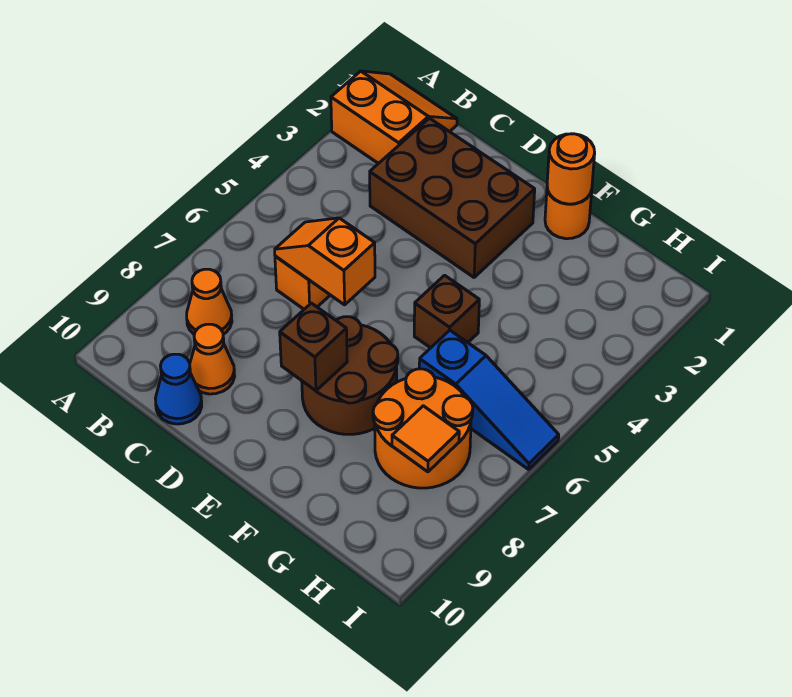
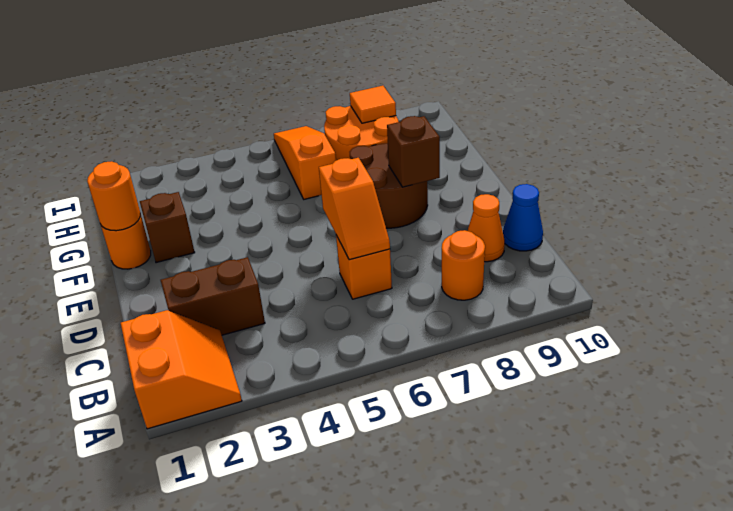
orange 2x2 slope [331,71,457,164] -> orange 2x2 slope turned to [121,310,242,429]
orange 1x1 cone [187,269,232,334] -> orange 1x1 round brick [442,230,485,300]
brown 2x3 brick [370,118,535,277] -> brown 1x2 brick [161,257,265,335]
brown 1x1 brick [414,275,479,348] -> brown 1x1 brick moved to [140,192,195,263]
blue 1x3 slope [419,330,559,469] -> orange 1x3 slope [274,126,336,199]

